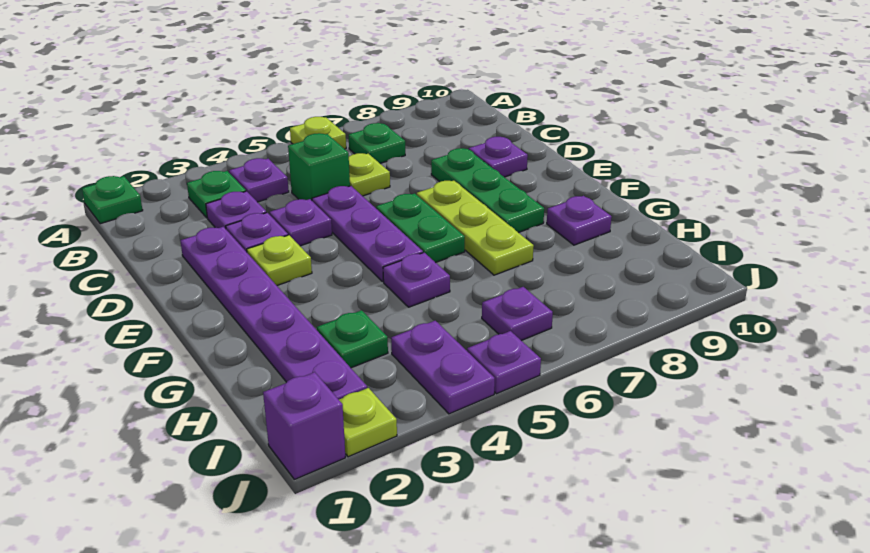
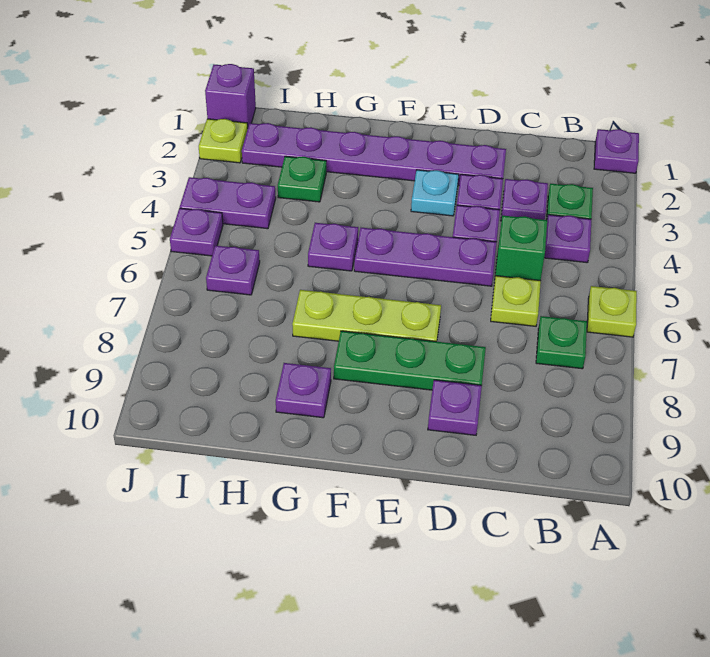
green 1x1 plate [82,176,143,224] -> purple 1x1 plate [594,129,639,173]
lime 1x1 plate [247,235,312,285] -> cyan 1x1 plate [411,170,459,216]
green 1x2 plate [376,193,465,263] -> none

